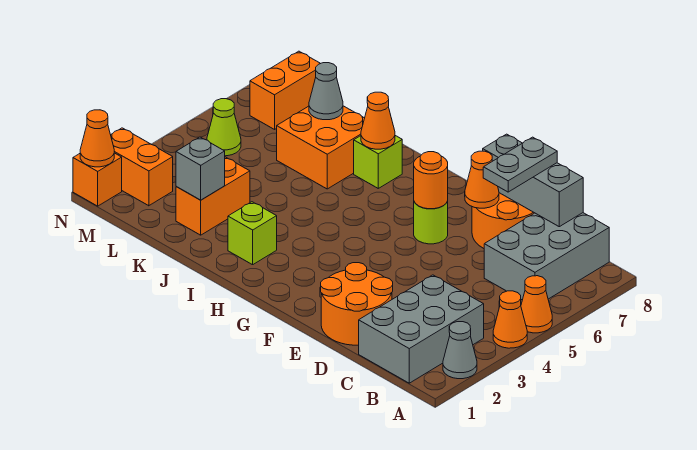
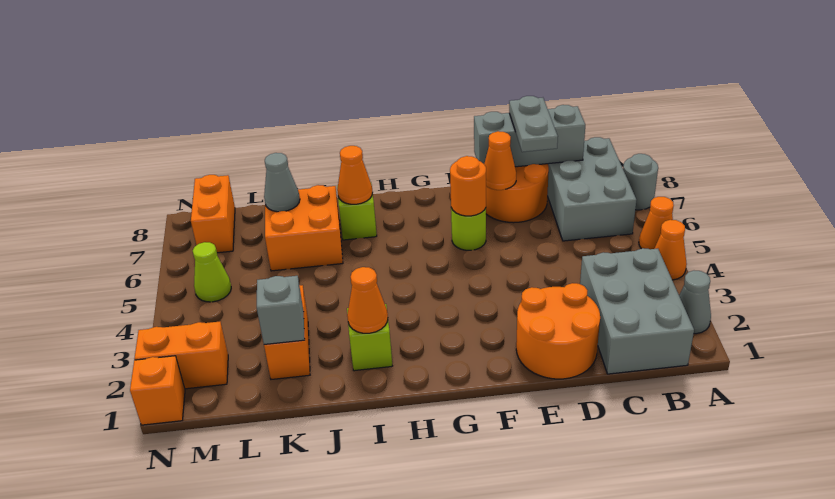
none -> grey 1x1 round brick [623,154,658,210]
orange 1x1 cone [80,110,114,167] -> orange 1x1 cone moved to [347,267,388,333]

